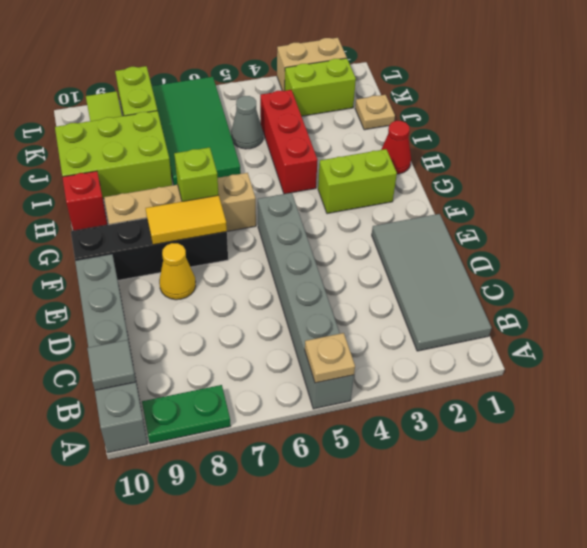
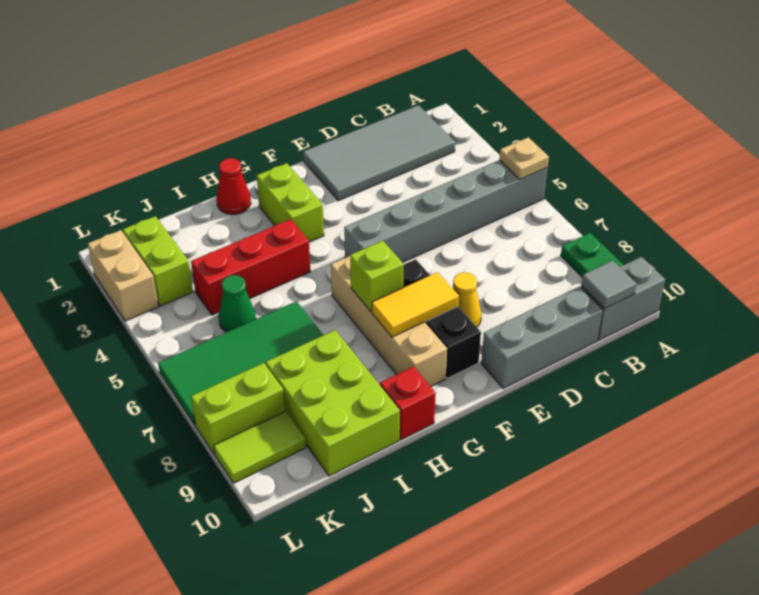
black 1x4 brick [71,218,228,280] -> black 1x3 brick [403,259,481,379]
yellow 1x2 tile [145,195,227,245] -> yellow 1x2 tile turned to [372,272,459,337]
tan 1x1 plate [355,95,395,130] -> none
grey 1x1 cone [231,96,263,149] -> green 1x1 cone [219,275,256,332]

